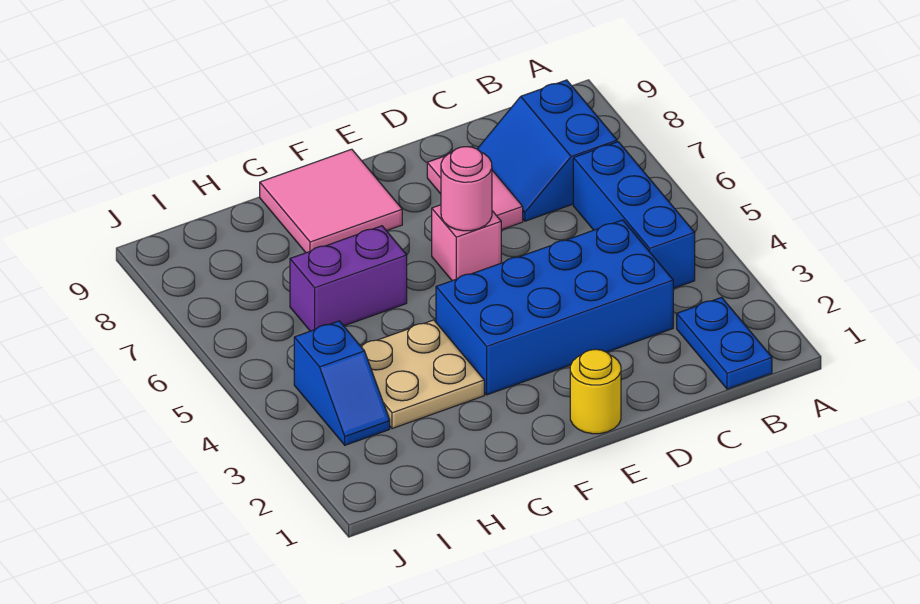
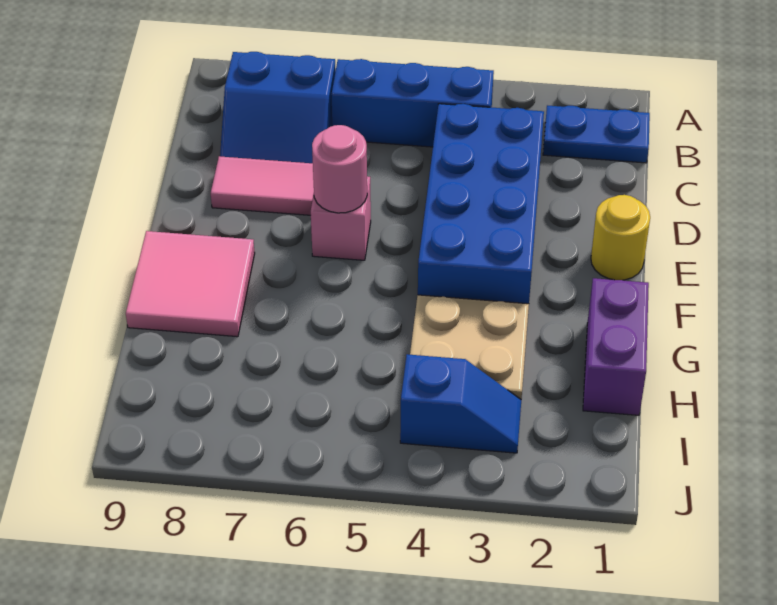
purple 1x2 brick [290,226,407,331] -> purple 1x2 brick moved to [583,278,649,415]

